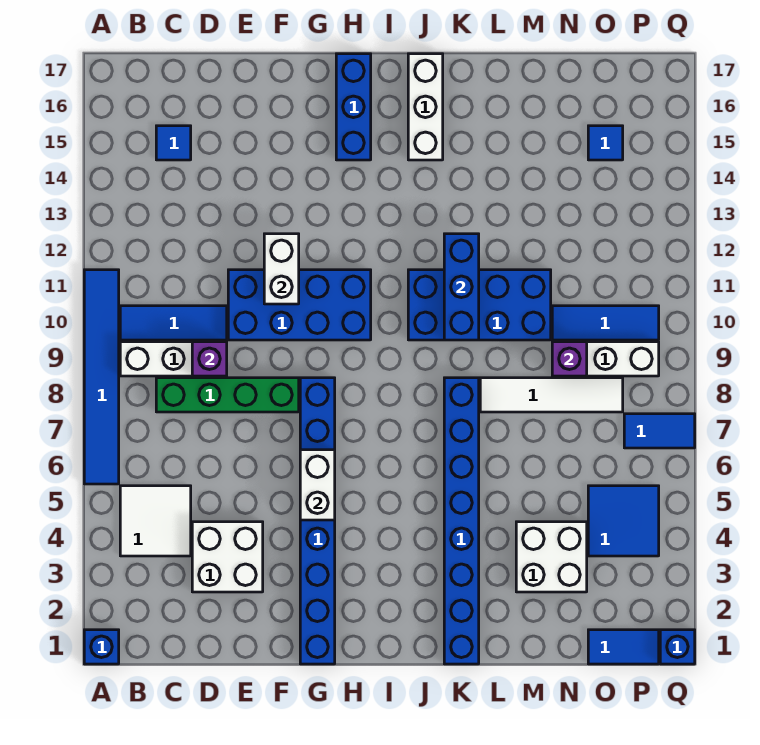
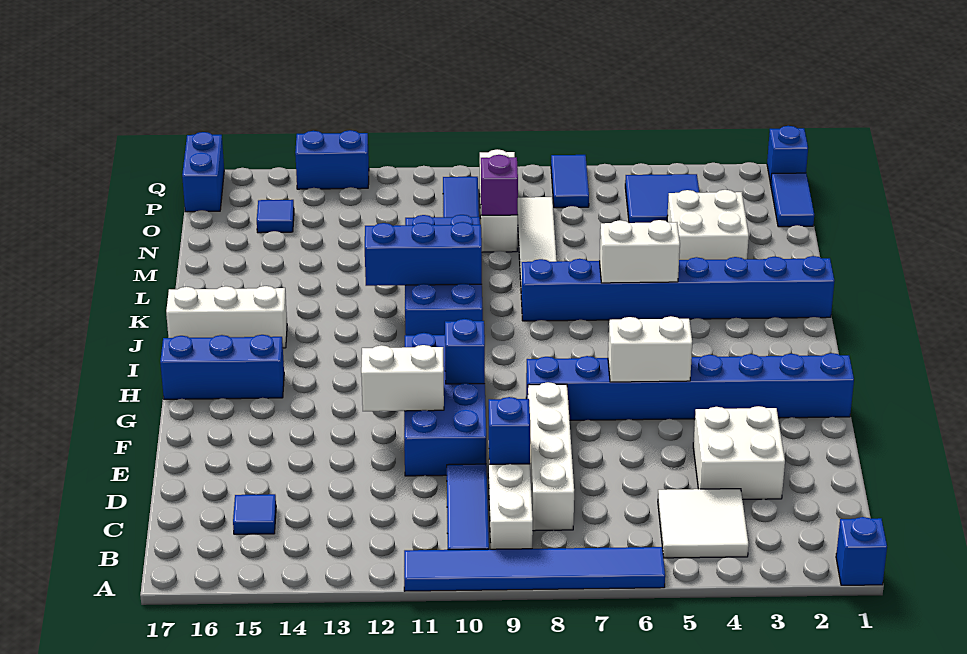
green 1x4 brick [156,378,299,412] -> white 1x4 brick [528,382,574,531]
purple 1x1 brick [192,342,227,376] -> blue 1x1 brick [489,397,530,464]
none -> blue 1x1 brick [445,319,485,384]
none -> white 1x2 brick [599,220,680,283]
none -> blue 1x2 brick [182,132,224,212]
none -> blue 1x2 brick [295,130,369,189]

